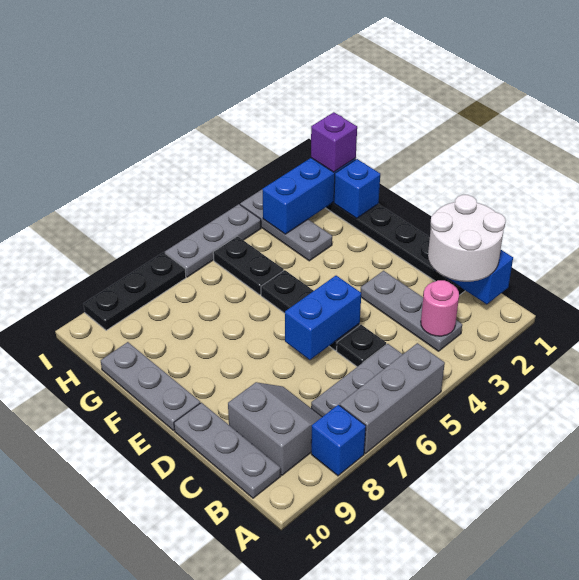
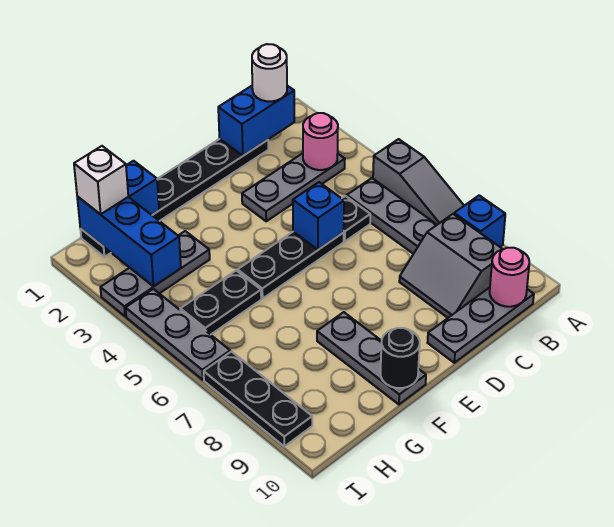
grey 1x3 brick [340,343,445,453] -> grey 1x3 slope [373,139,464,225]
white 2x2 round brick [428,195,506,282] -> white 1x1 round brick [252,44,287,101]
grey 2x2 slope [228,382,322,475] -> grey 2x2 slope turned to [399,214,502,318]
none -> pink 1x1 round brick [490,248,529,307]
blue 1x2 brick [285,276,361,360] -> blue 1x1 brick [293,182,344,250]
grey 1x3 plate [101,342,200,430] -> grey 1x3 plate turned to [317,312,426,404]
none -> black 1x1 round brick [381,328,420,388]
purple 1x1 brick [311,112,357,172] -> white 1x1 brick [74,146,128,214]

